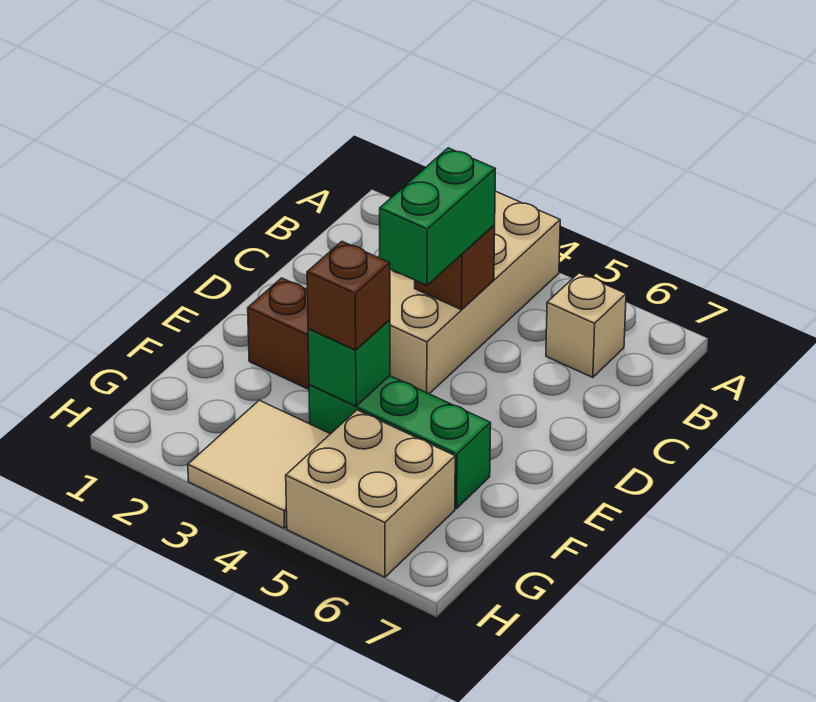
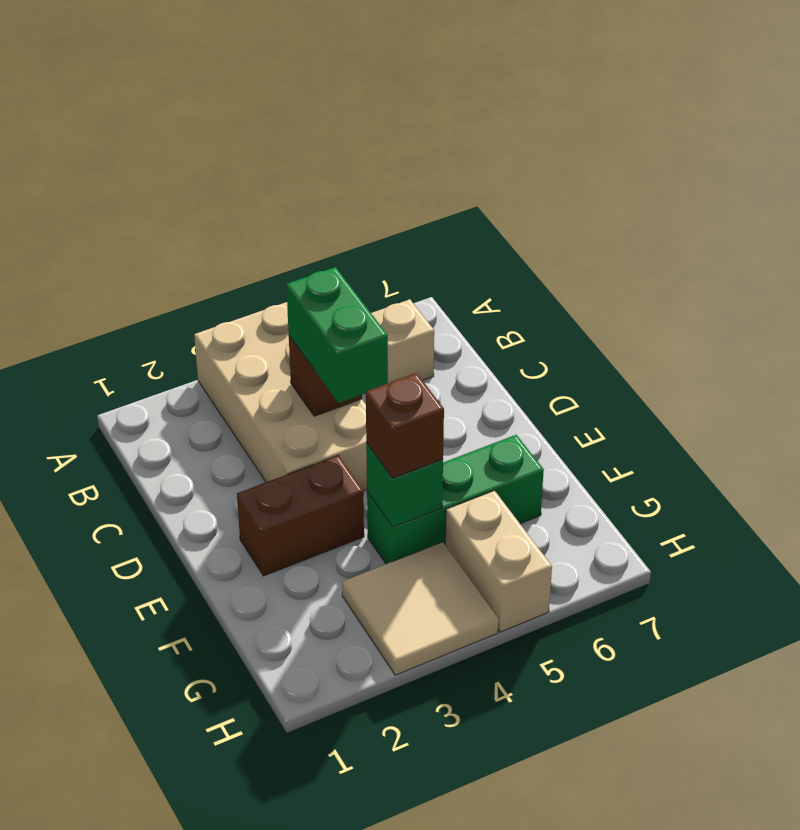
tan 2x2 brick [286,410,455,577] -> tan 1x2 brick [445,491,552,632]

